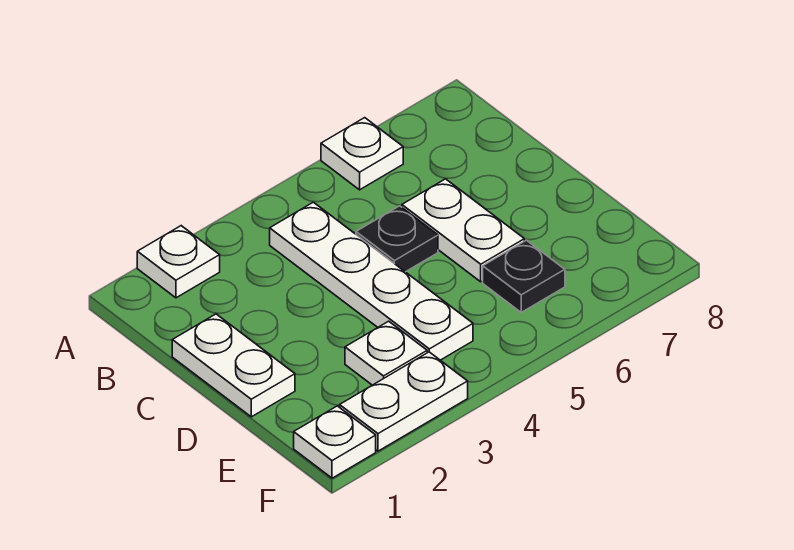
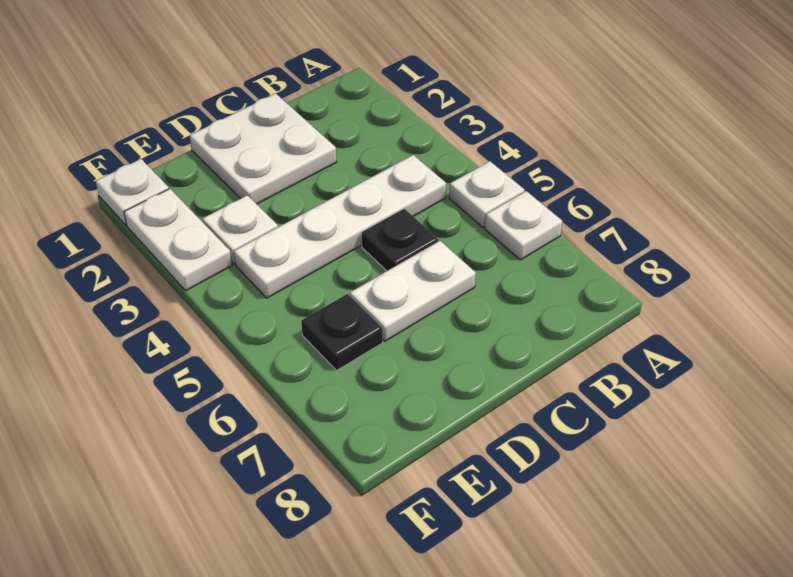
white 1x1 plate [137,226,220,298] -> white 1x1 plate moved to [449,161,524,228]
white 1x2 plate [172,314,295,417] -> white 2x2 plate [190,93,336,204]

